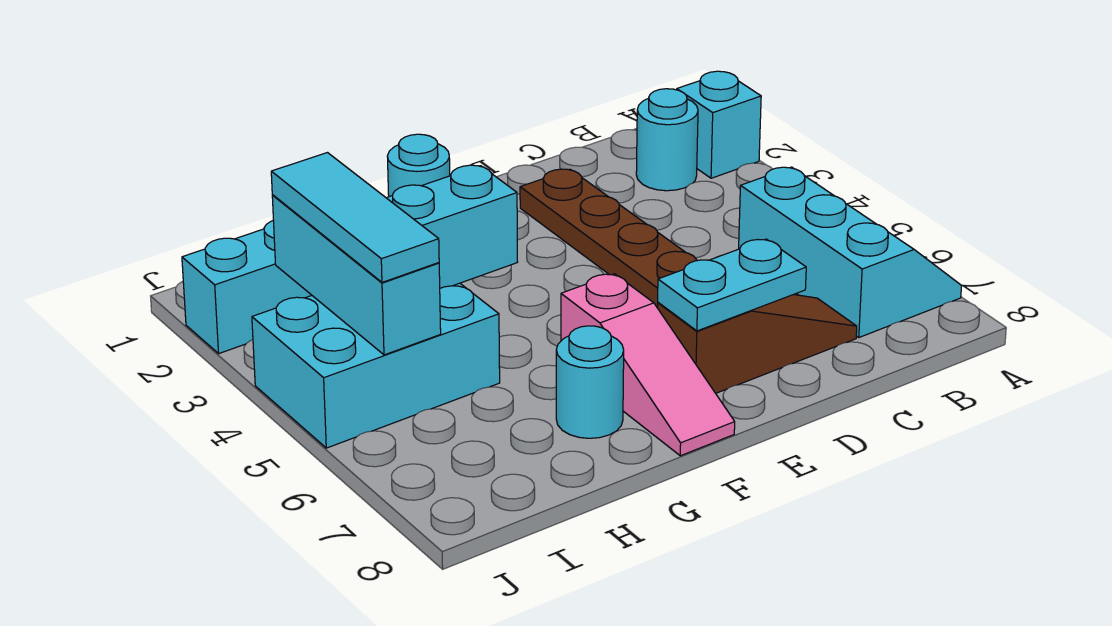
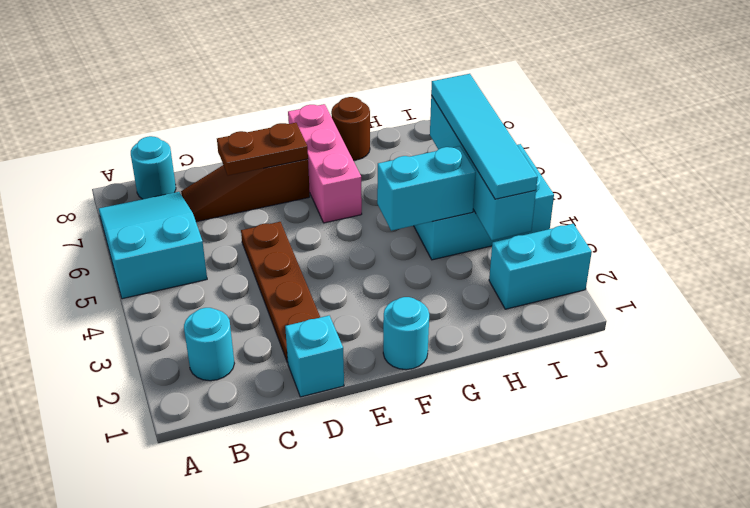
cyan 1x1 brick [677,71,761,178] -> cyan 1x1 brick moved to [285,316,344,397]
cyan 2x3 slope [739,167,962,337] -> cyan 2x3 slope turned to [99,192,207,299]
cyan 1x2 plate [658,239,806,331] -> brown 1x2 plate [217,123,308,175]
pink 1x3 slope [561,274,735,456] -> pink 1x3 brick [288,104,362,223]
cyan 1x1 round brick [556,326,624,438] -> cyan 1x1 round brick moved to [131,136,176,199]
none -> brown 1x1 round brick [331,97,370,160]
cyan 1x3 brick [272,195,441,355] -> cyan 1x4 brick [430,96,536,240]
cyan 1x3 tile [271,153,439,282] -> cyan 1x4 tile [431,74,538,199]

